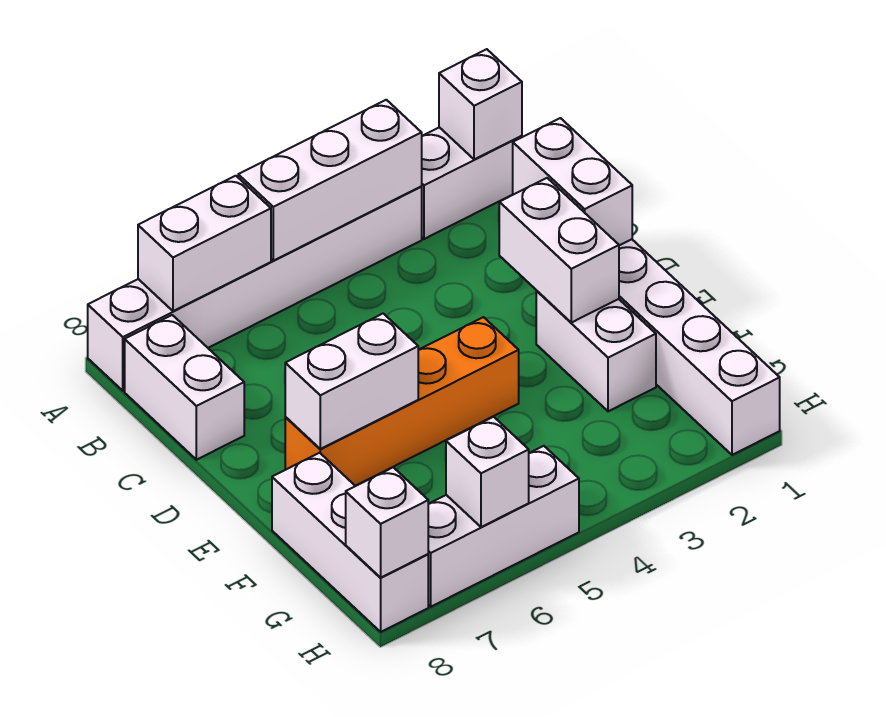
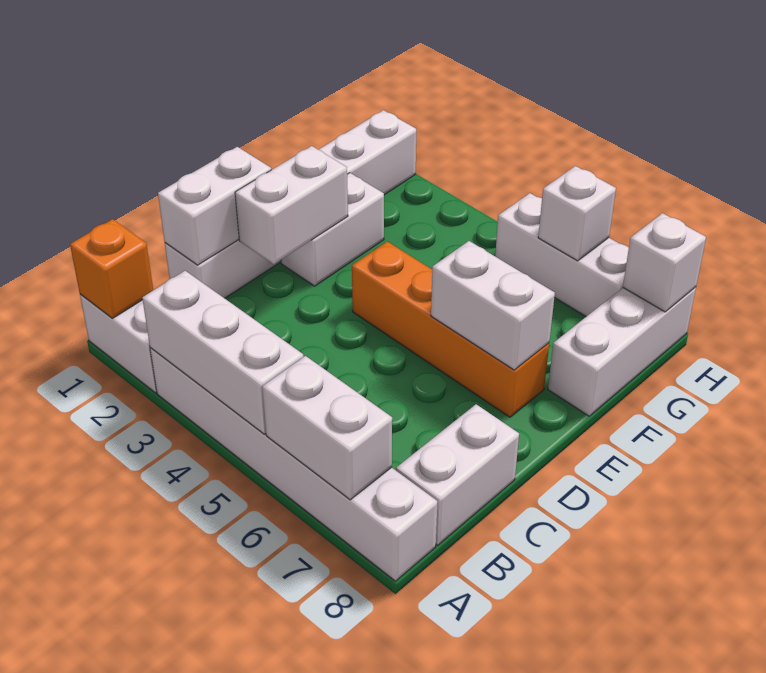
white 1x1 brick [439,49,522,160] -> orange 1x1 brick [70,219,153,318]

